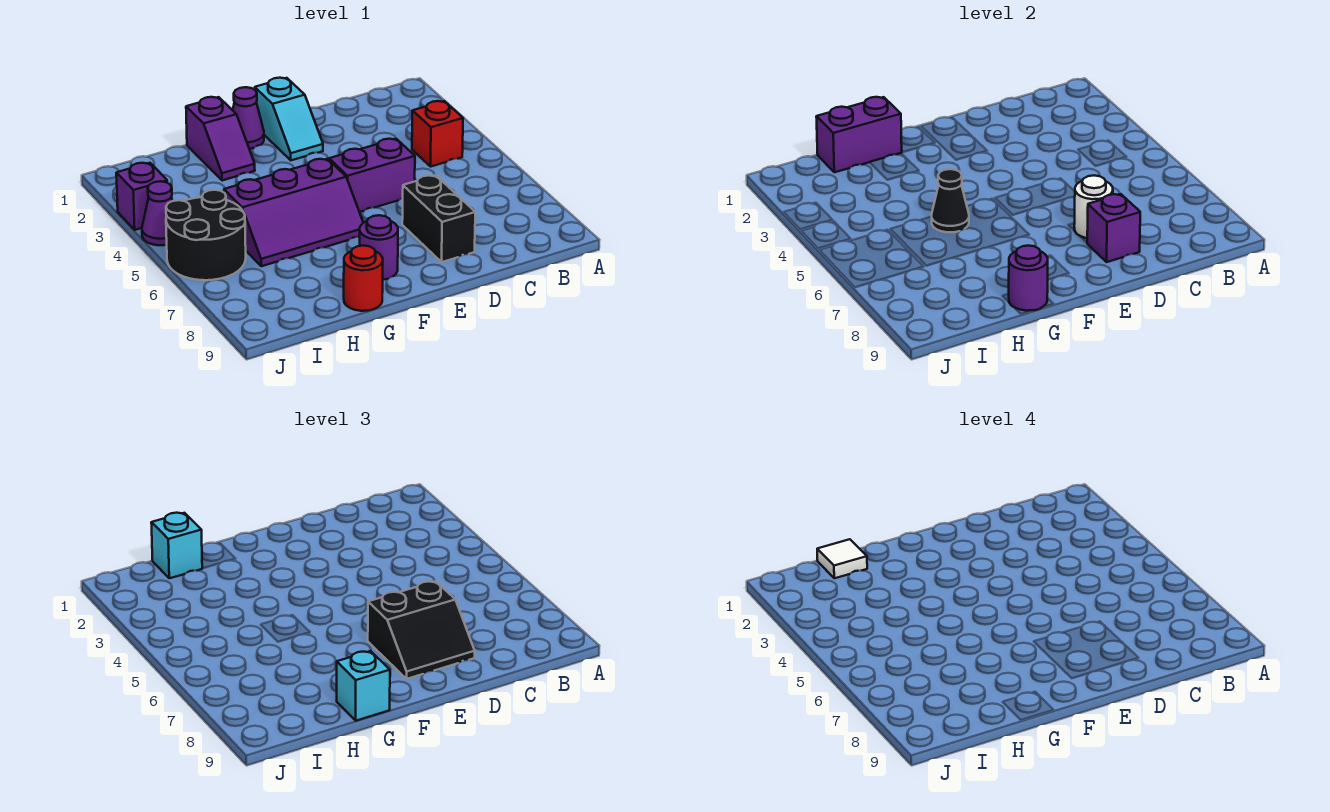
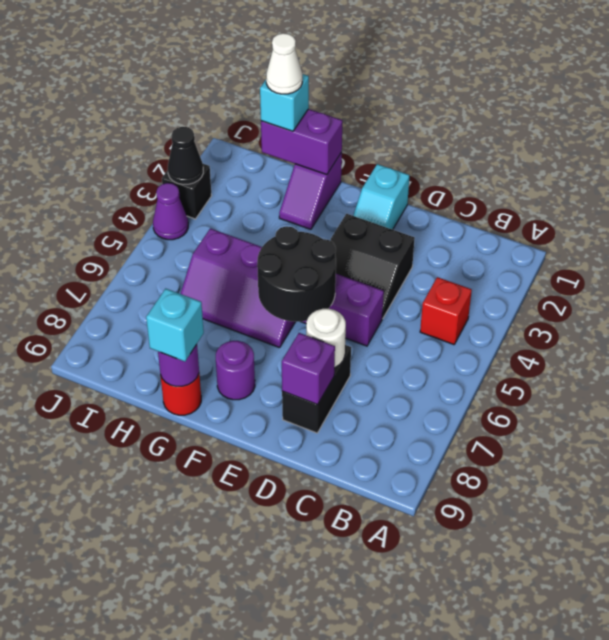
black 2x2 slope [368,581,475,679] -> black 2x2 slope moved to [330,214,415,319]
purple 1x1 cone [233,87,264,149] -> none
black 1x1 cone [932,169,969,232] -> black 1x1 cone moved to [168,127,203,184]
white 1x1 tile [817,539,867,578] -> white 1x1 cone [266,33,302,94]
black 2x2 round brick [166,190,246,280] -> black 2x2 round brick moved to [257,226,336,322]
purple 1x1 brick [116,163,167,230] -> black 1x1 brick [162,164,212,219]

